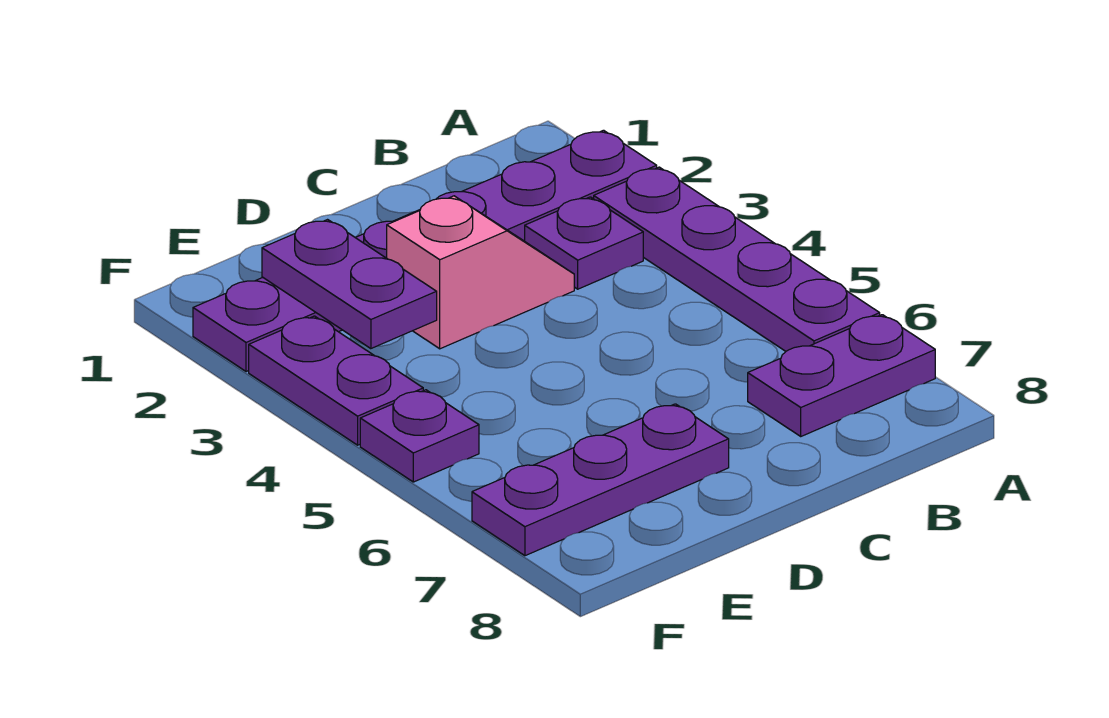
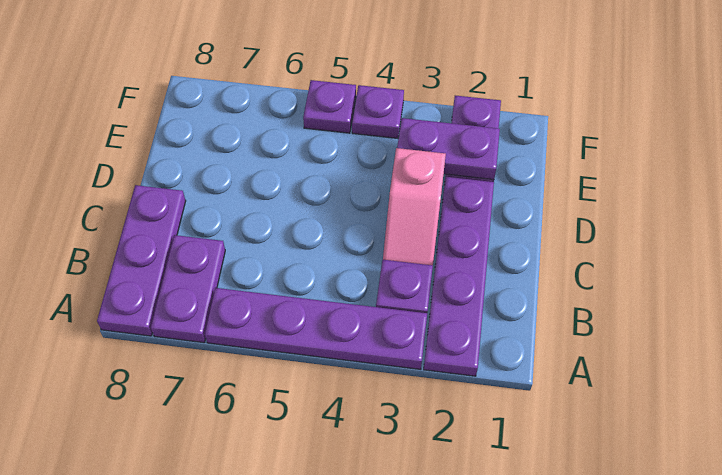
purple 1x3 plate [472,404,729,556] -> purple 1x3 plate moved to [97,185,186,336]
purple 1x2 plate [249,316,423,445] -> purple 1x1 plate [352,85,404,138]

